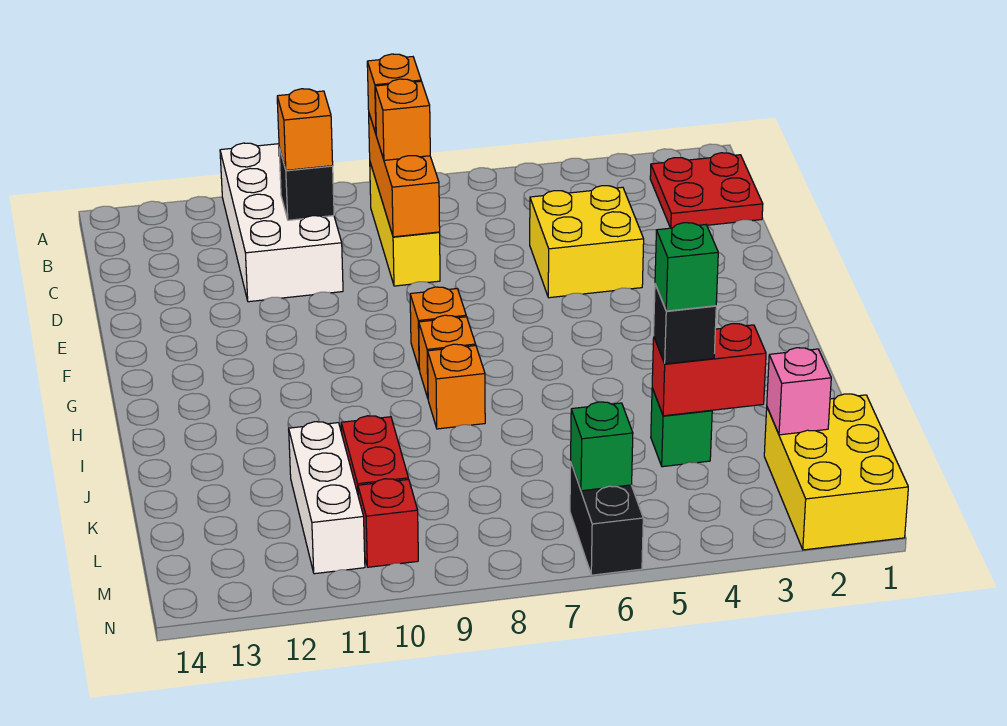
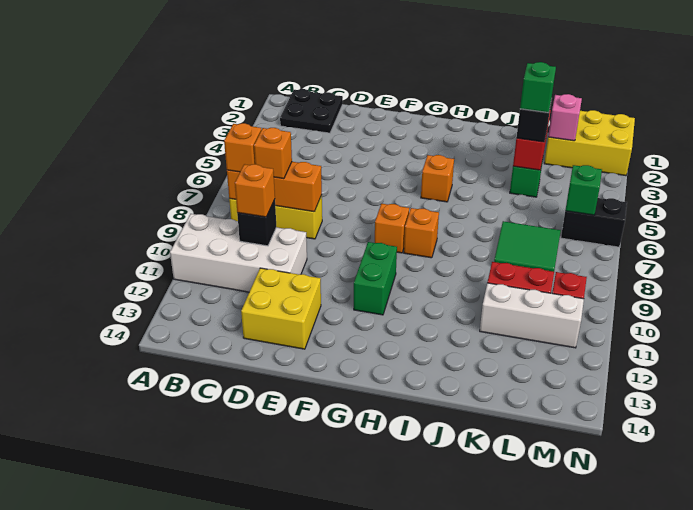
red 2x2 plate [650,153,763,228] -> black 2x2 plate [280,89,343,133]
yellow 2x2 brick [530,186,644,298] -> yellow 2x2 brick moved to [241,268,321,349]
none -> green 1x2 brick [354,242,397,315]
orange 1x1 brick [428,344,485,429] -> orange 1x1 brick moved to [421,155,454,202]
none -> green 2x2 tile [494,221,561,272]

